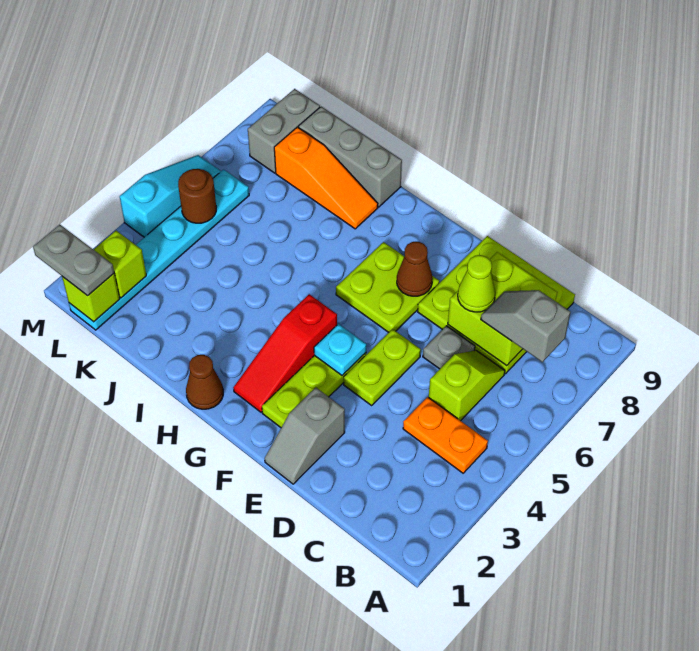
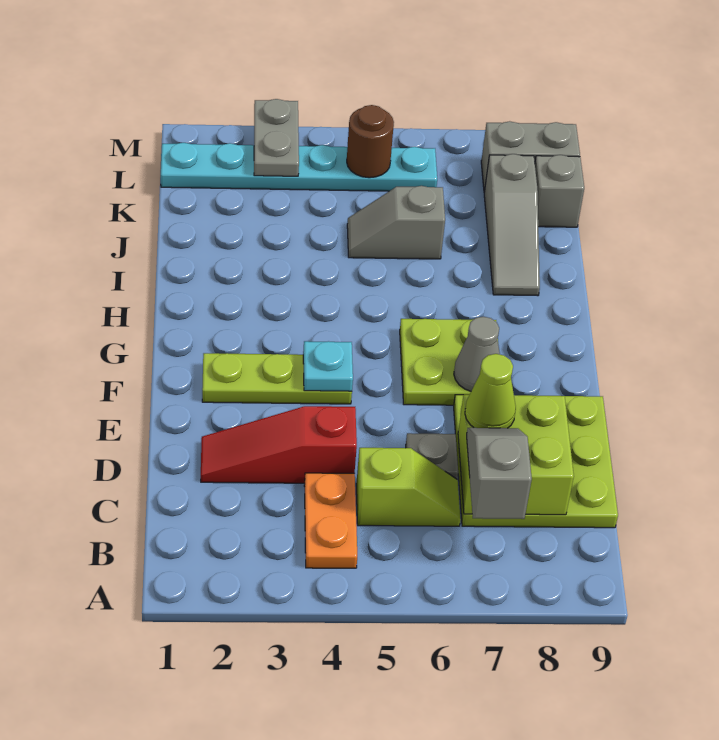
grey 1x2 slope [265,388,345,484] -> grey 1x2 slope moved to [347,186,445,259]
lime 1x2 plate [344,329,421,405] -> none
brown 1x1 cone [397,242,433,296] -> grey 1x1 cone [454,317,500,391]
red 1x3 slope [233,294,337,412] -> red 1x3 slope moved to [201,406,357,483]
brown 1x1 cone [186,355,223,409] -> none
orange 1x3 slope [274,127,378,229] -> grey 1x3 slope [484,154,540,296]
grey 1x3 brick [299,106,402,207] -> grey 1x1 brick [535,155,584,227]
lime 1x1 brick [62,274,120,322] -> none
grey 1x2 plate [33,224,114,296] -> grey 1x2 plate moved to [254,99,299,176]
lime 1x1 brick [93,231,146,298] -> none
cyan 1x3 slope [120,155,221,237] -> none

